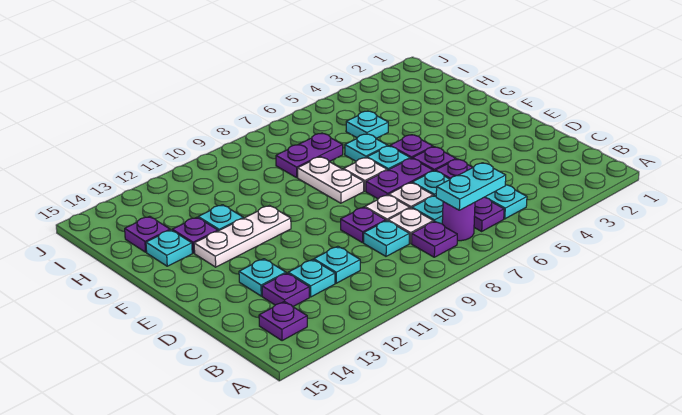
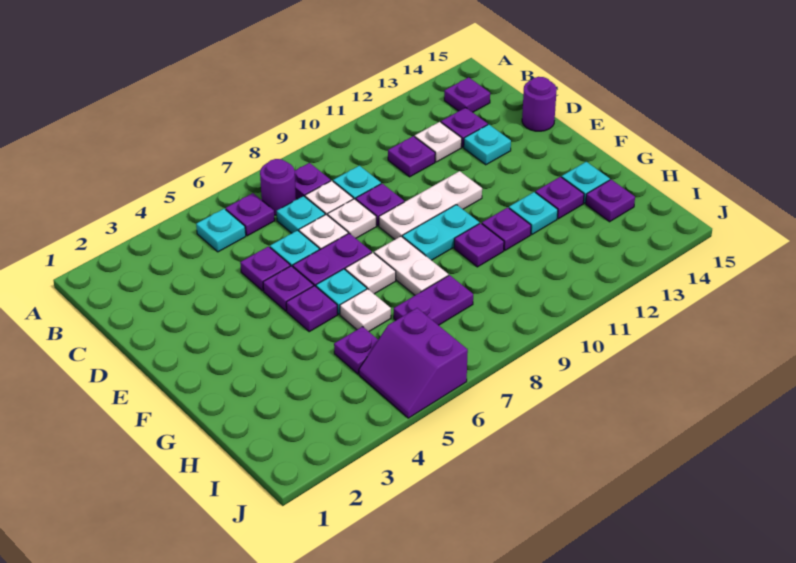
cyan 1x2 plate [436,163,506,210] -> cyan 1x2 plate moved to [402,205,479,260]
cyan 1x1 plate [314,246,360,283] -> purple 1x1 plate [388,136,435,177]
cyan 1x1 plate [288,260,335,297] -> white 1x1 plate [415,122,462,162]
none -> purple 1x1 round brick [522,77,557,131]
white 1x3 plate [194,206,291,267] -> white 1x3 plate moved to [379,171,482,239]
cyan 1x1 plate [345,134,388,161] -> white 1x1 plate [340,289,391,331]
none -> purple 1x1 plate [454,223,504,267]
none -> purple 1x1 plate [482,207,531,251]
cyan 1x1 plate [346,111,388,138] -> purple 1x1 plate [334,327,378,374]
none -> purple 2x2 slope [359,308,468,418]

